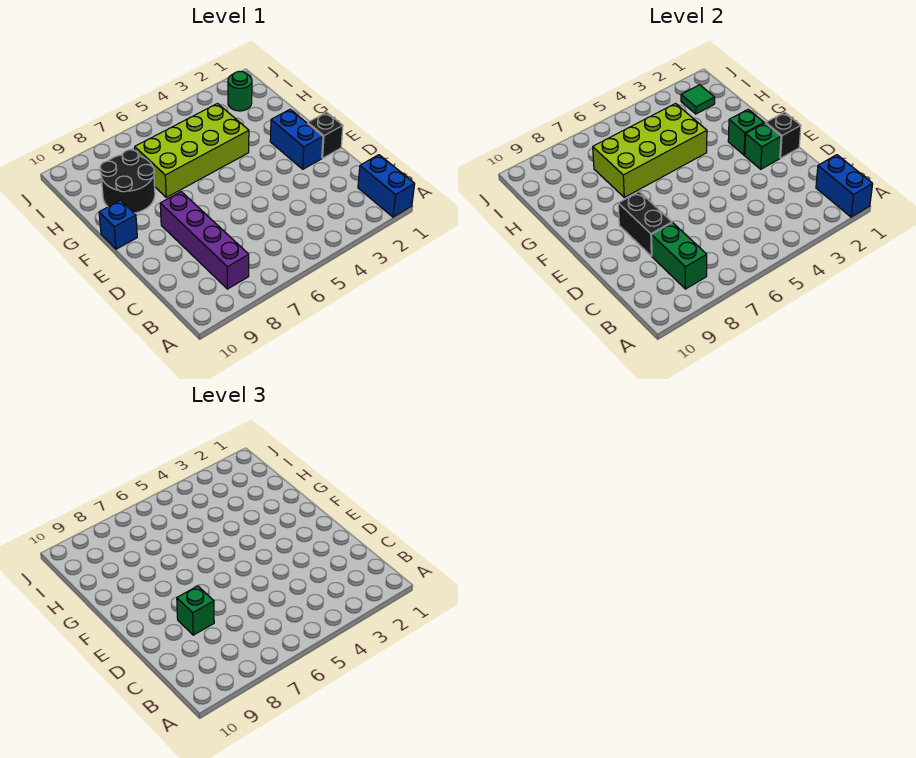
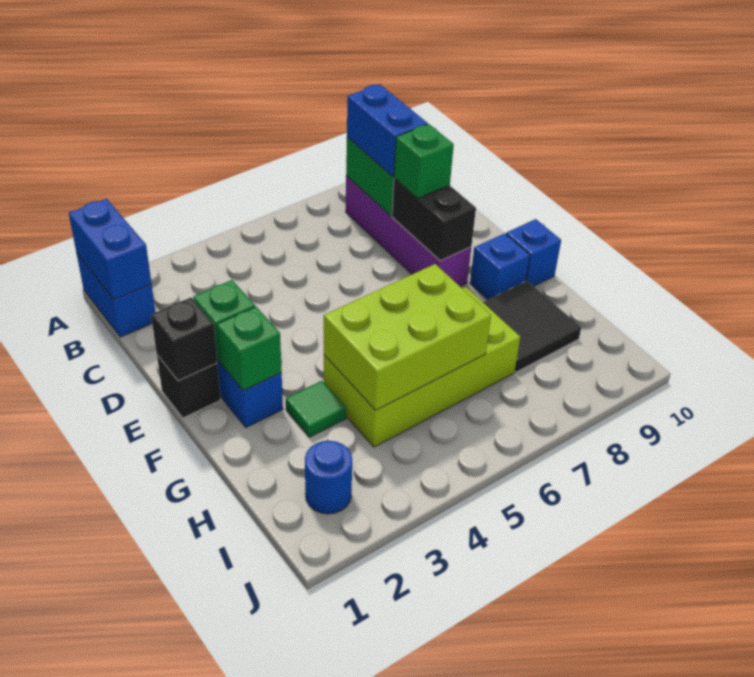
none -> blue 1x2 brick [347,84,428,177]
none -> blue 1x1 brick [470,233,530,300]
lime 2x4 brick [593,104,707,197] -> lime 2x3 brick [324,264,491,410]
black 2x2 round brick [100,150,155,213] -> black 2x2 tile [483,281,581,372]
green 1x1 round brick [228,72,252,111] -> blue 1x1 round brick [305,441,352,514]
green 1x1 tile [681,85,715,114] -> green 1x1 tile moved to [286,381,346,437]

